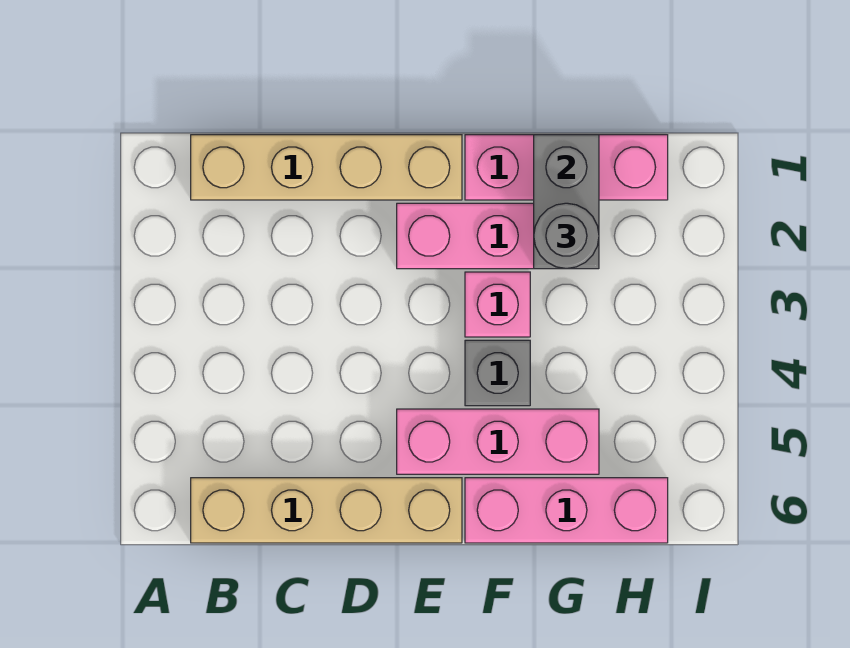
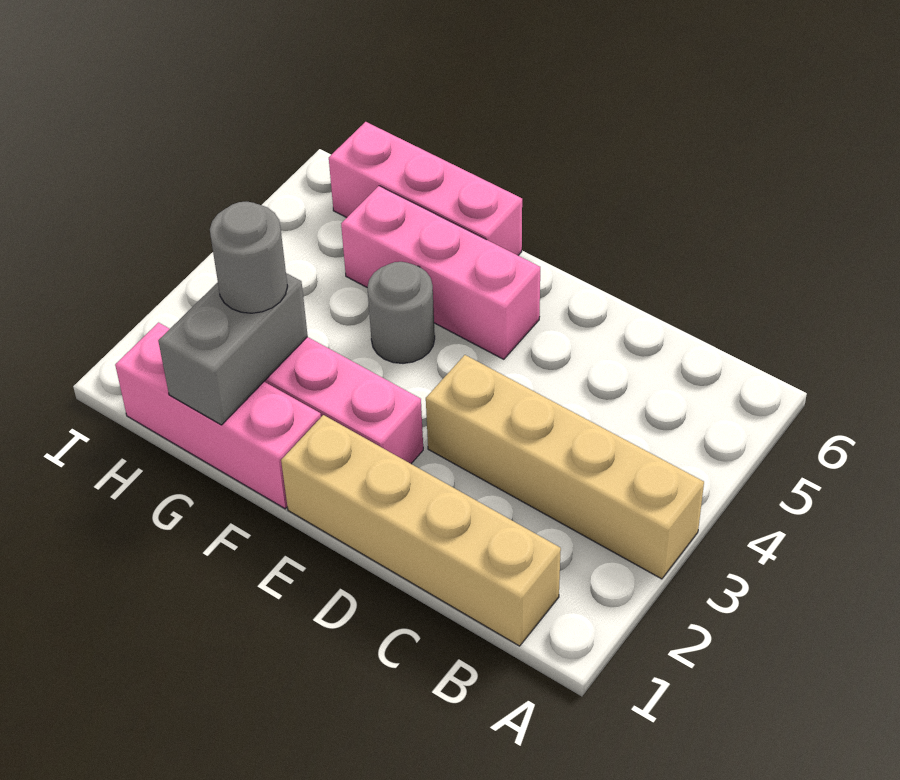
tan 1x4 brick [191,478,462,543] -> tan 1x4 brick moved to [426,355,704,579]
pink 1x1 brick [465,272,530,337] -> none
grey 1x1 brick [465,340,530,406] -> grey 1x1 round brick [367,262,435,363]

